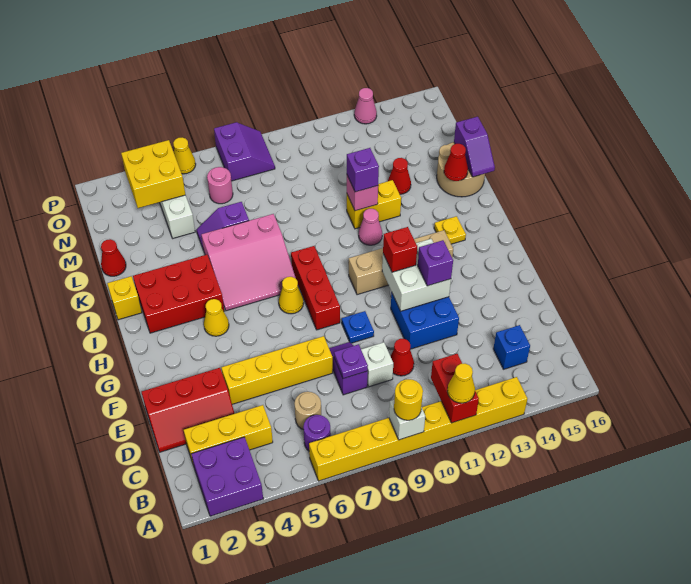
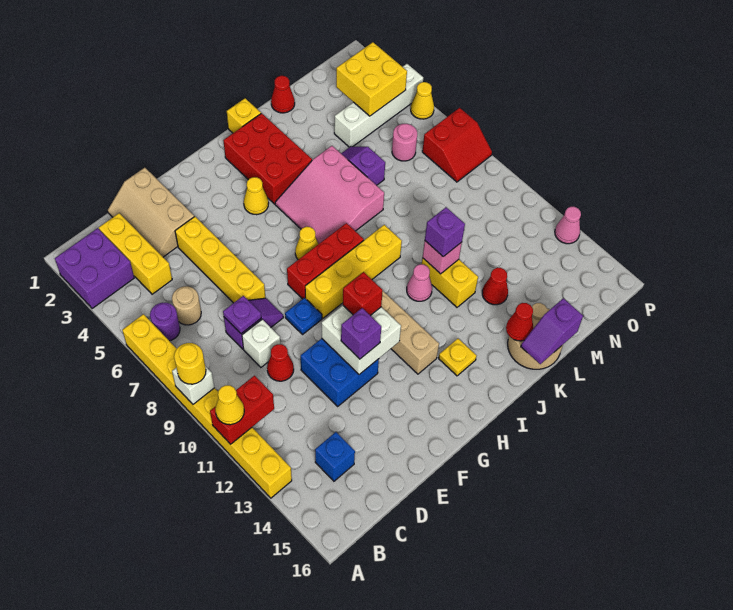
red 2x3 slope [142,368,235,452] -> tan 2x3 slope [108,168,194,257]
none -> yellow 1x4 brick [305,225,402,318]
purple 2x2 slope [214,122,275,181] -> red 2x2 slope [422,108,492,182]

